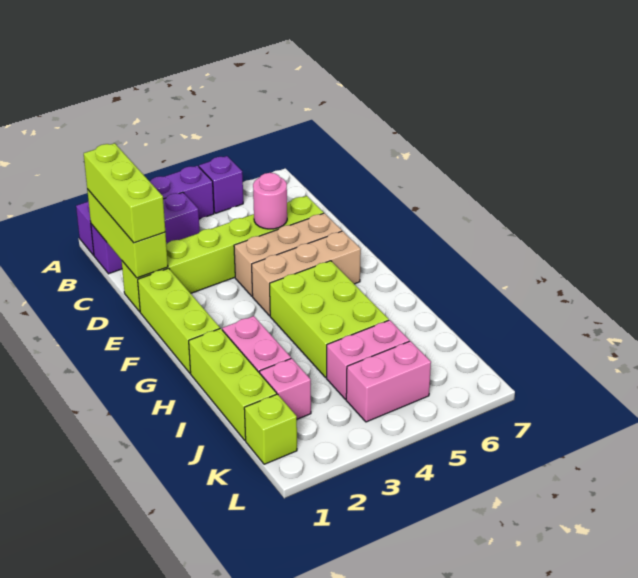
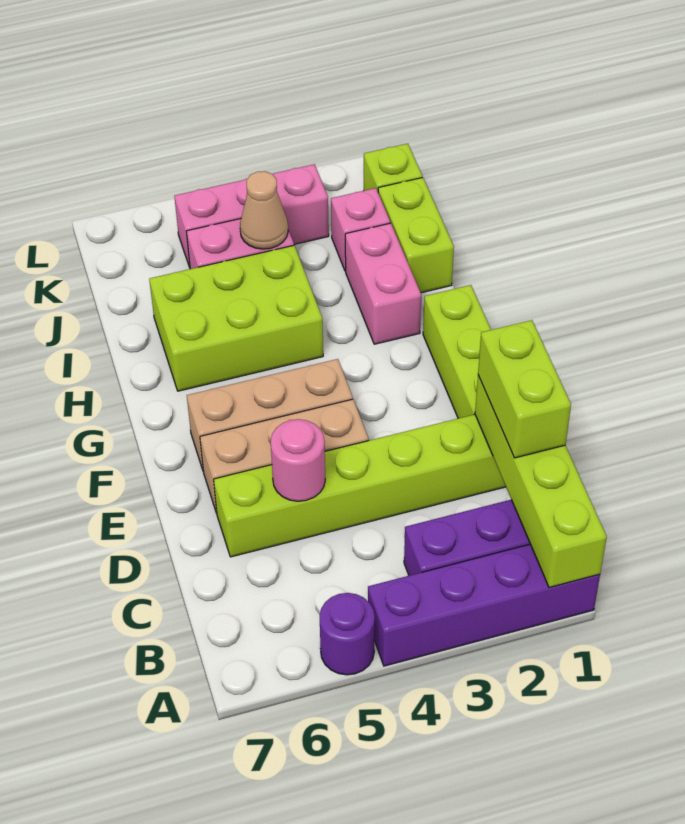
purple 1x1 brick [199,156,243,213] -> purple 1x1 round brick [320,593,375,675]
lime 1x3 brick [87,189,168,278] -> lime 1x4 brick [475,375,607,588]
lime 1x3 brick [84,143,165,243] -> lime 1x2 brick [478,320,571,458]
lime 2x3 brick [270,261,389,377] -> lime 2x3 brick turned to [149,245,323,391]
lime 1x3 brick [189,328,277,440] -> lime 1x2 brick [378,177,454,293]
none -> tan 1x1 cone [240,171,288,249]
pink 1x2 brick [346,341,431,422] -> pink 1x3 brick [174,164,329,267]

